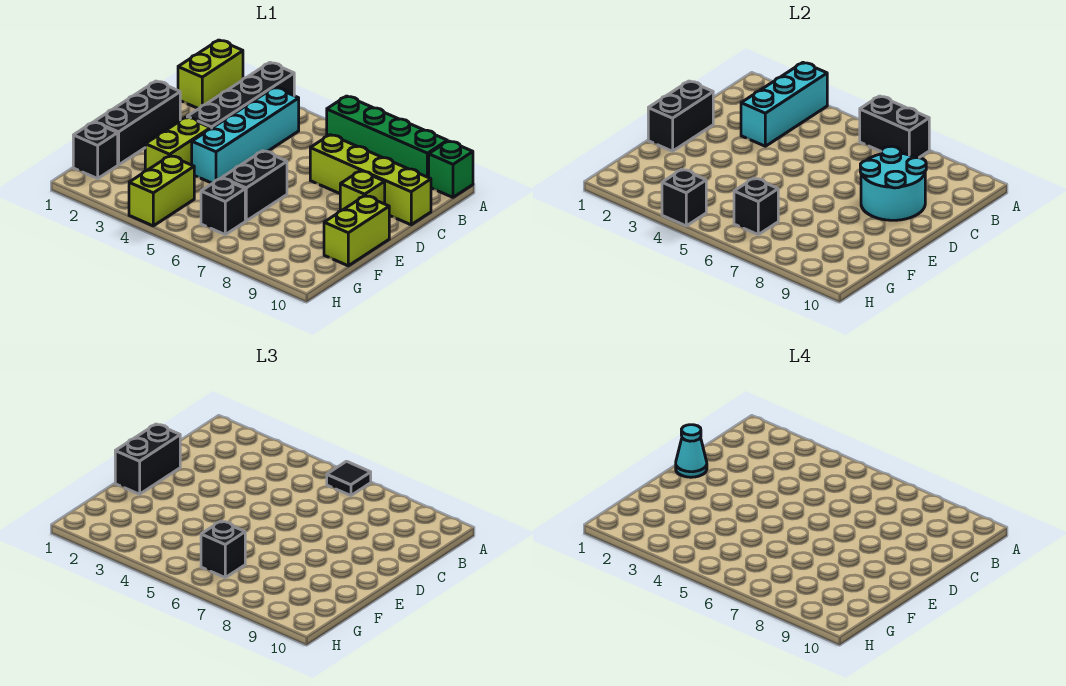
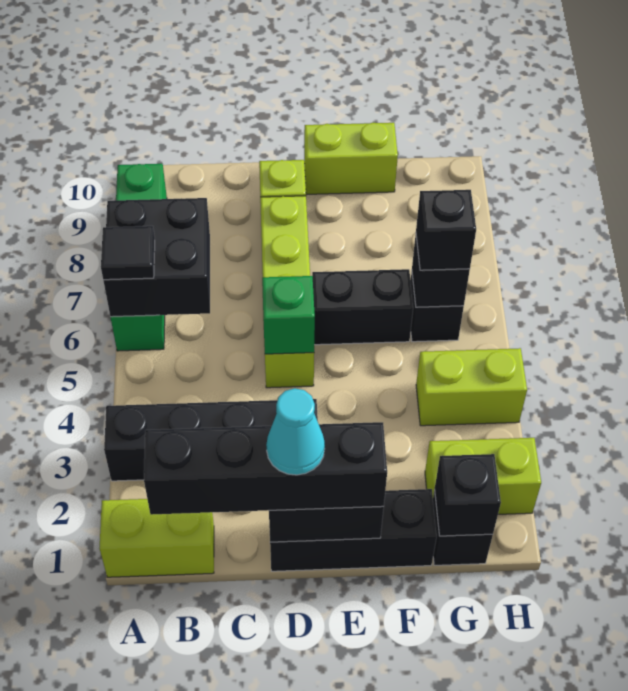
cyan 1x3 brick [741,63,827,146] -> none
black 1x2 brick [860,96,929,158] -> black 2x2 brick [103,198,210,317]
green 1x1 brick [429,141,473,197] -> green 1x1 brick moved to [262,276,315,354]
cyan 1x4 brick [192,87,299,183] -> none
lime 1x4 brick [310,135,431,225] -> lime 1x4 brick moved to [260,196,314,388]
cyan 2x2 round brick [860,146,926,220] -> none
black 1x2 brick [115,424,180,494] -> black 1x4 brick [144,422,387,515]
lime 1x2 brick [145,117,211,171] -> lime 1x2 brick moved to [425,438,541,514]
black 1x1 brick [662,170,706,226] -> black 1x1 brick moved to [435,454,501,536]

